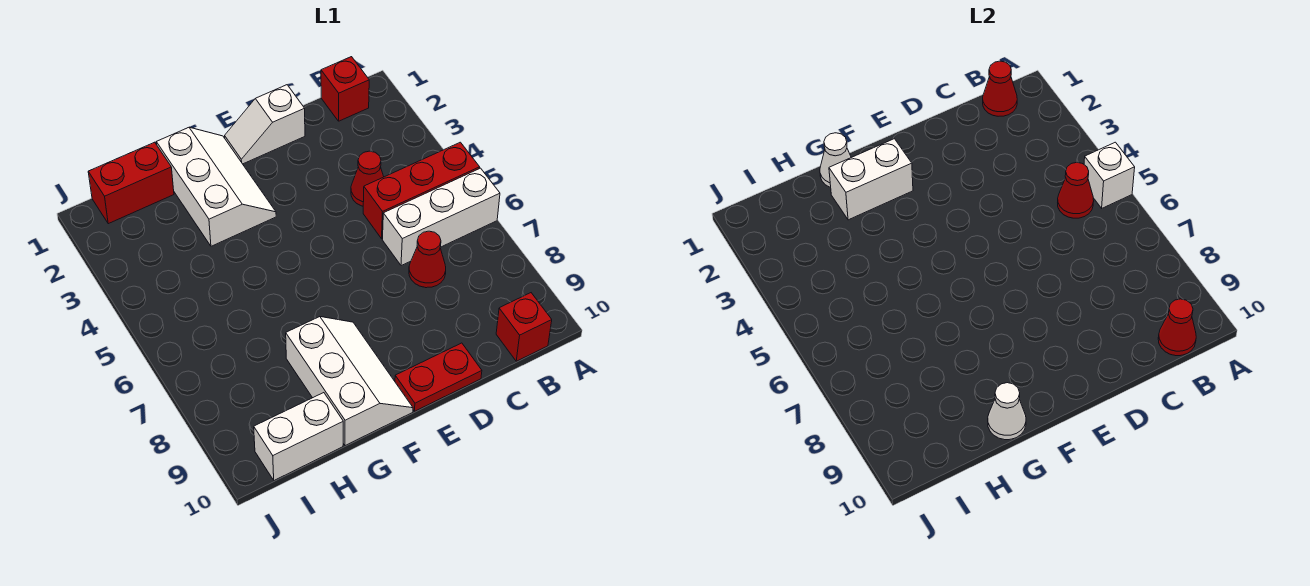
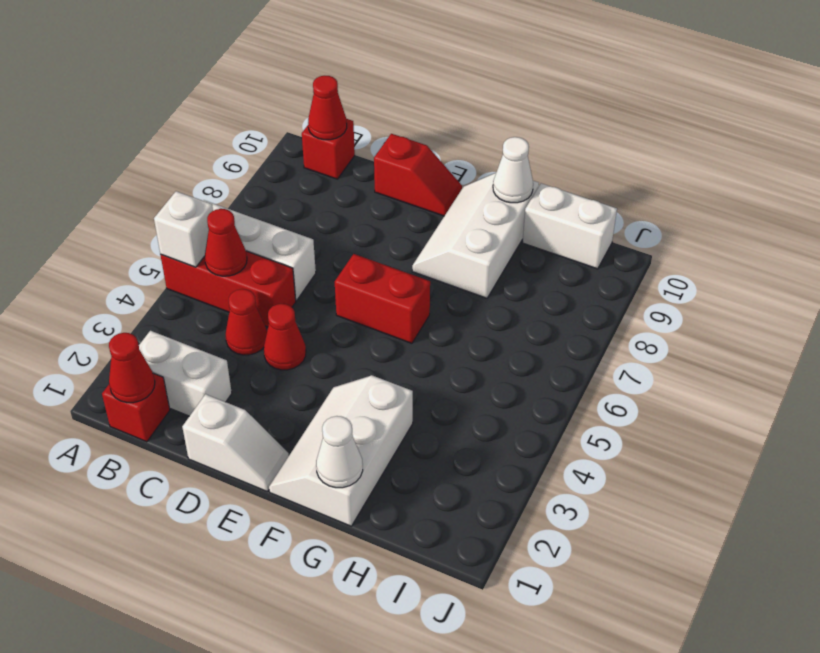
red 1x1 cone [409,231,446,288] -> red 1x1 cone moved to [264,304,306,370]
red 1x2 plate [395,343,482,411] -> red 1x2 slope [374,134,462,216]
white 1x2 brick [829,139,913,220] -> white 1x2 brick moved to [139,331,232,416]
red 1x2 brick [88,142,174,224] -> red 1x2 brick moved to [335,254,430,343]

